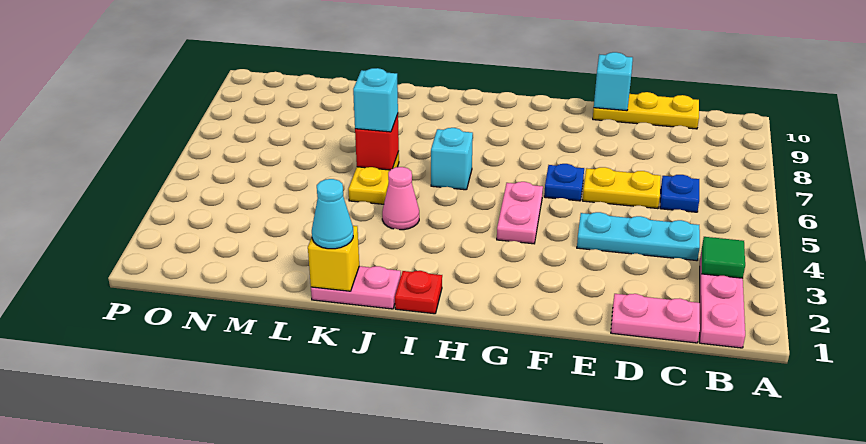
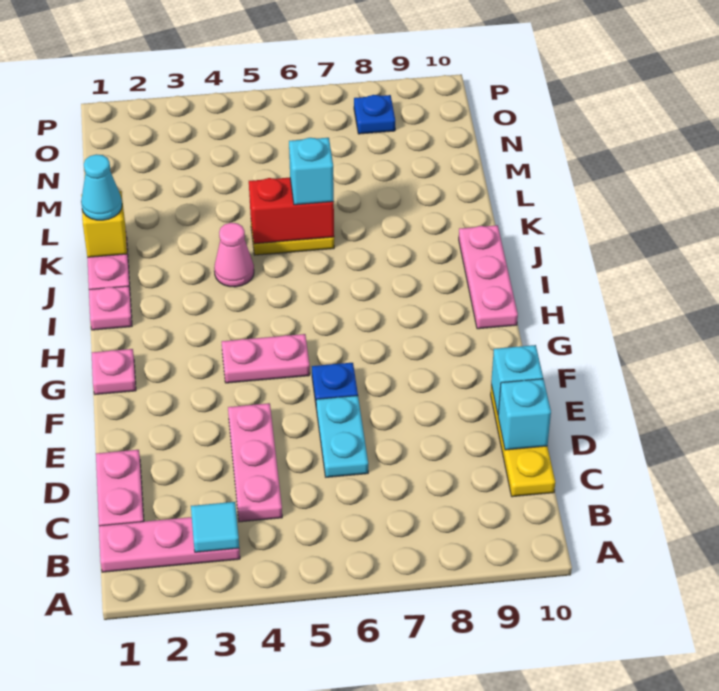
green 1x1 tile [702,237,745,278] -> cyan 1x1 tile [191,502,239,552]
cyan 1x3 plate [577,212,700,261] -> pink 1x3 plate [228,403,282,522]
blue 1x1 plate [660,175,699,212] -> blue 1x1 plate moved to [354,95,395,134]
yellow 1x2 plate [583,167,661,209] -> cyan 1x2 plate [316,396,368,477]
none -> pink 1x1 plate [91,349,136,395]
none -> pink 1x3 plate [459,225,518,329]
red 1x1 plate [395,271,442,314] -> pink 1x1 plate [89,286,132,330]
cyan 1x1 brick [431,128,473,190] -> cyan 1x1 brick moved to [498,379,551,450]
red 1x1 brick [355,114,399,170] -> red 1x2 brick [249,178,334,244]

